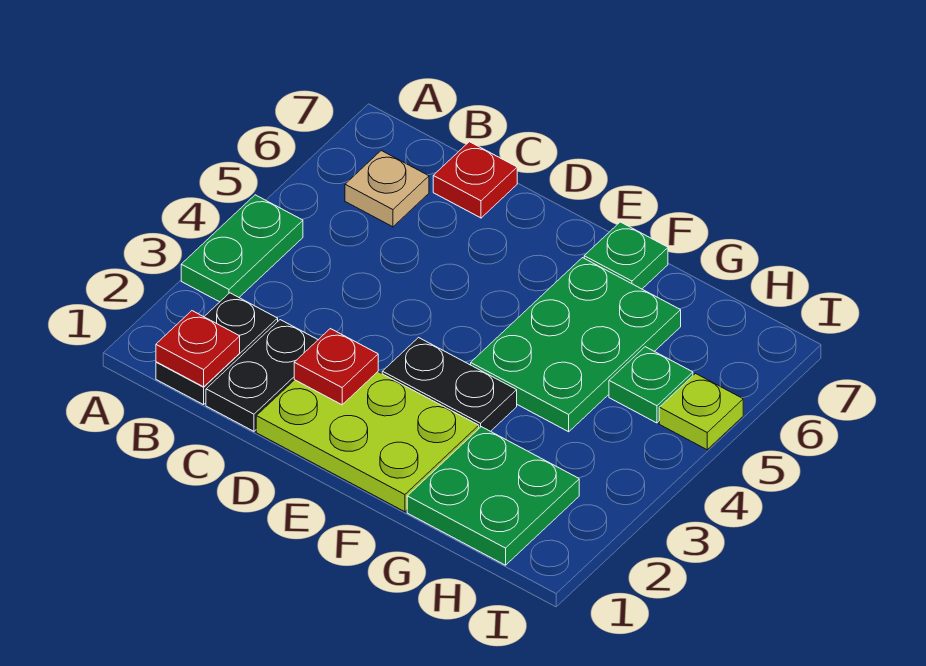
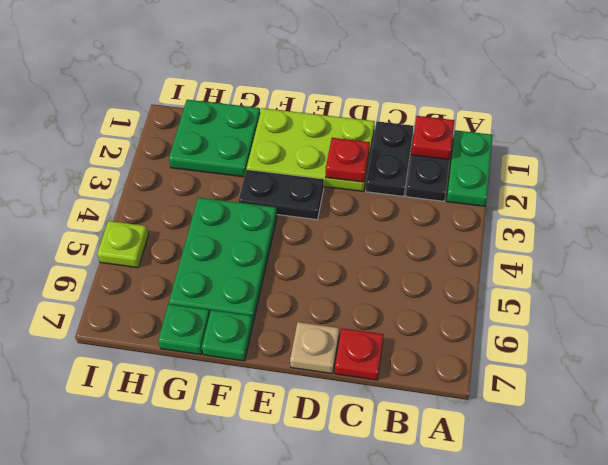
green 1x2 plate [181,195,303,302] -> green 1x2 plate moved to [446,130,493,206]
tan 1x1 plate [345,151,429,227] -> tan 1x1 plate moved to [290,322,339,374]
green 1x1 plate [609,347,693,423] -> green 1x1 plate moved to [158,304,210,355]

